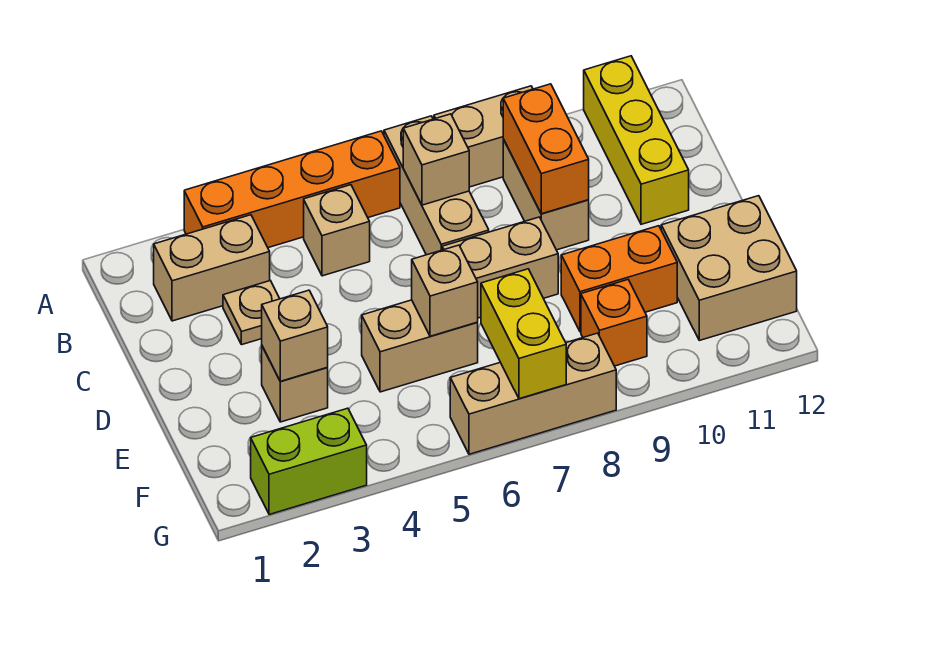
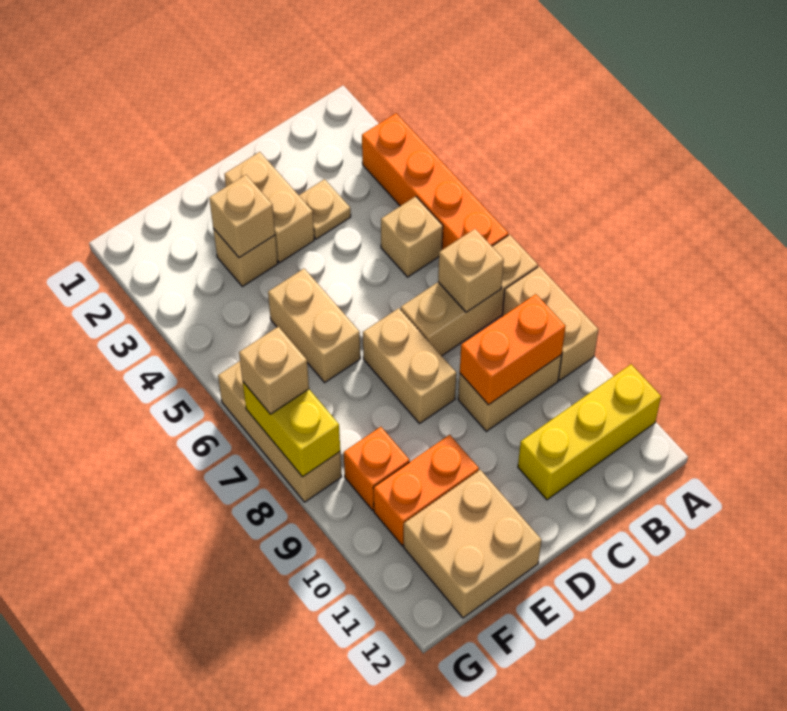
tan 1x2 brick [154,215,270,321] -> tan 1x2 brick moved to [224,152,314,263]
tan 1x1 brick [412,245,478,336] -> tan 1x1 brick moved to [239,327,309,414]
orange 1x2 brick [561,226,677,332] -> orange 1x2 brick turned to [373,435,479,546]
yellow 1x2 brick [481,269,566,399] -> yellow 1x2 brick turned to [243,382,340,477]
lime 1x2 brick [251,408,367,515] -> none

